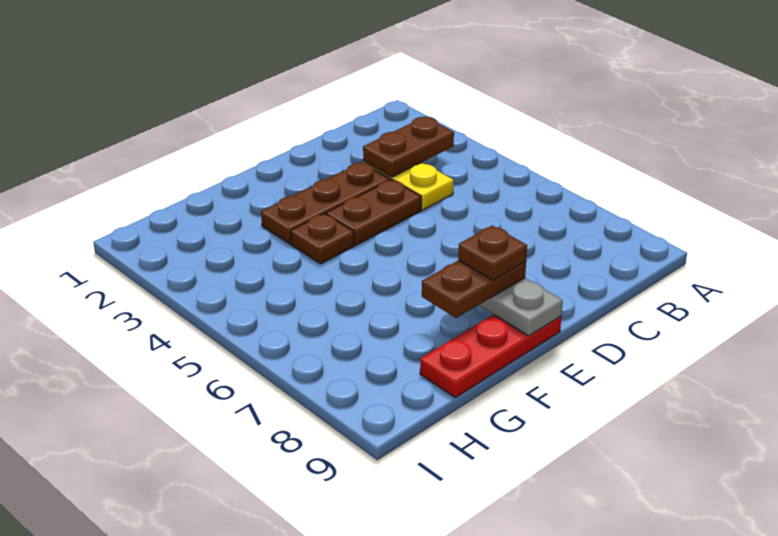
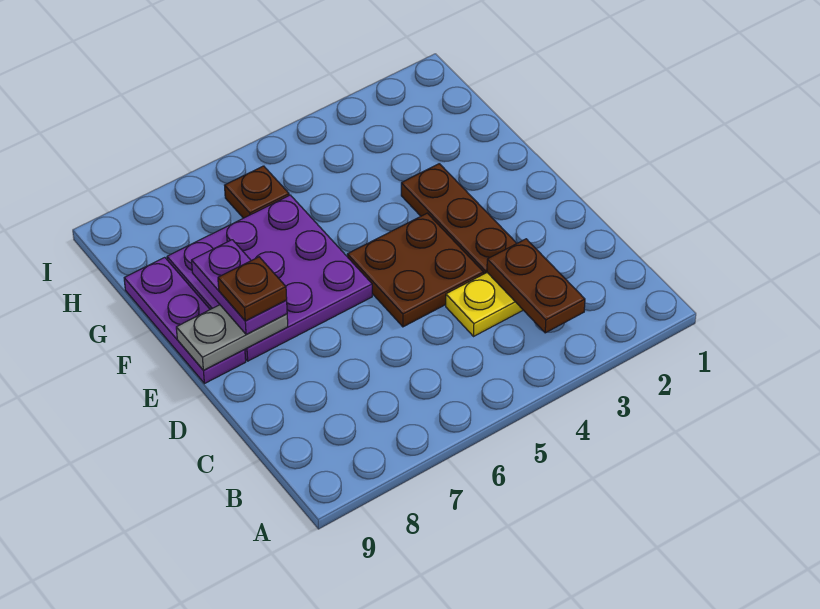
brown 1x2 plate [326,180,421,245] -> brown 2x2 plate [347,213,484,327]
none -> purple 3x3 plate [167,195,372,361]
brown 1x2 plate [422,260,526,318] -> purple 1x2 plate [192,240,287,334]
red 1x3 plate [420,315,561,397] -> purple 1x3 plate [124,257,246,384]
brown 1x1 plate [291,213,354,264] -> brown 1x1 plate moved to [225,166,289,218]

